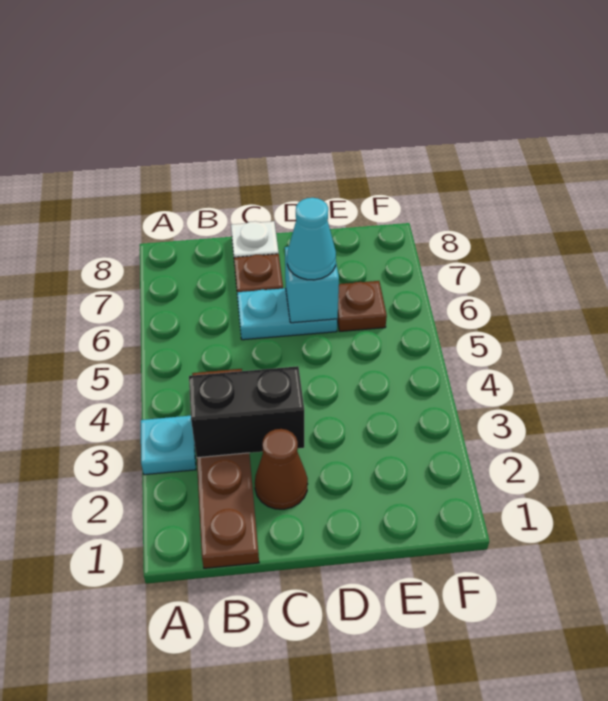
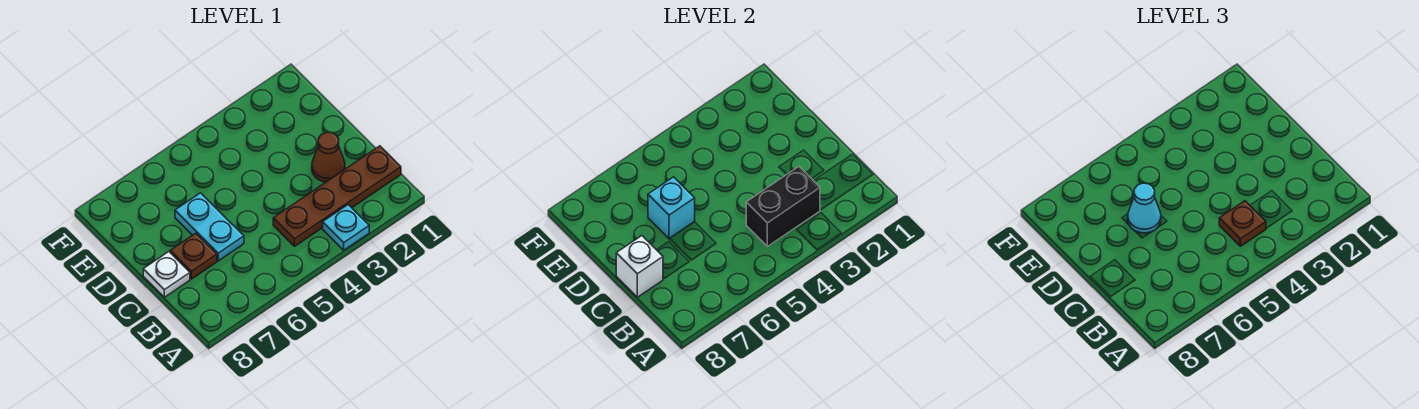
black 1x2 brick [189,366,304,458] -> black 1x2 brick turned to [746,167,820,246]
none -> white 1x1 brick [616,236,663,297]
brown 1x1 plate [337,281,387,331] -> brown 1x1 plate moved to [1219,201,1266,246]

